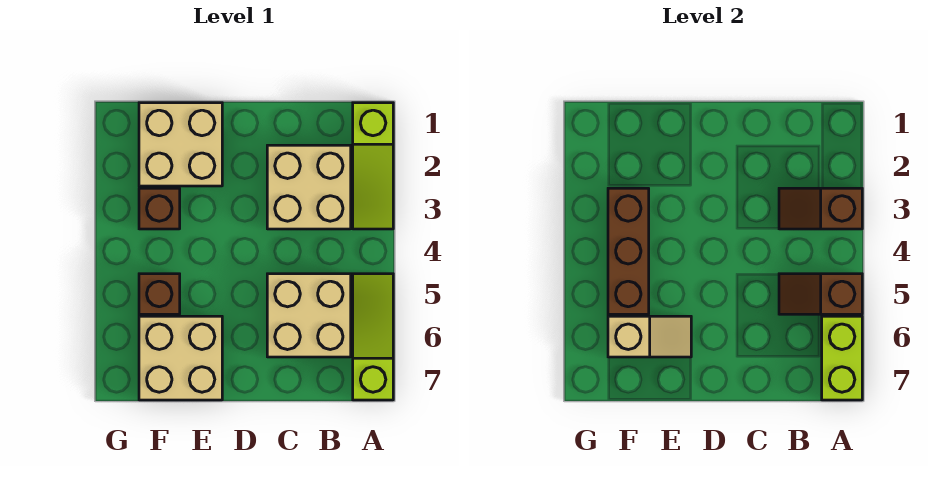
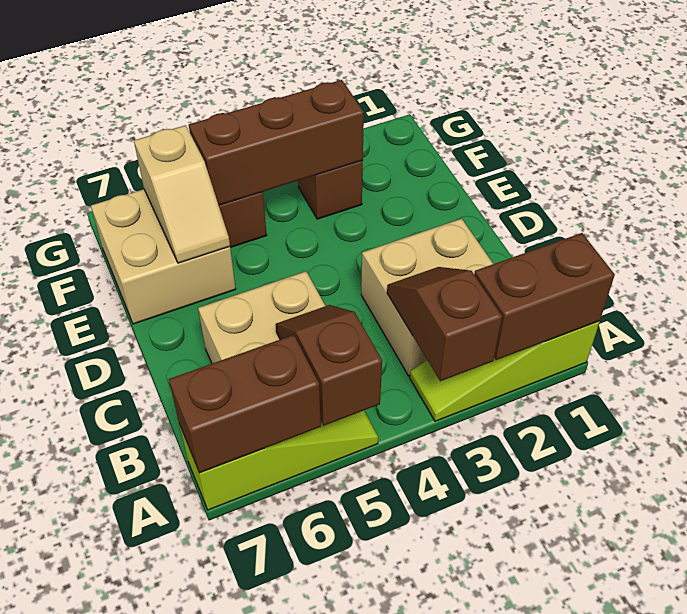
none -> brown 1x2 brick [474,233,615,360]
lime 1x2 brick [822,316,862,400] -> brown 1x2 brick [169,335,321,473]
tan 2x2 brick [139,103,222,186] -> none

